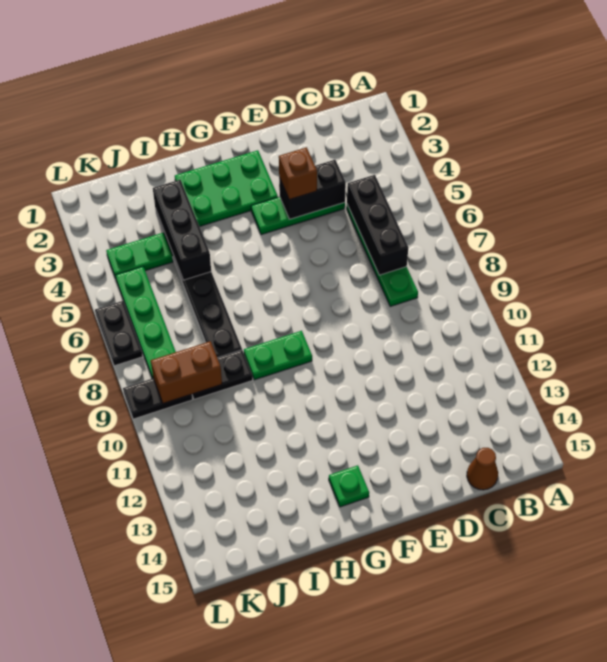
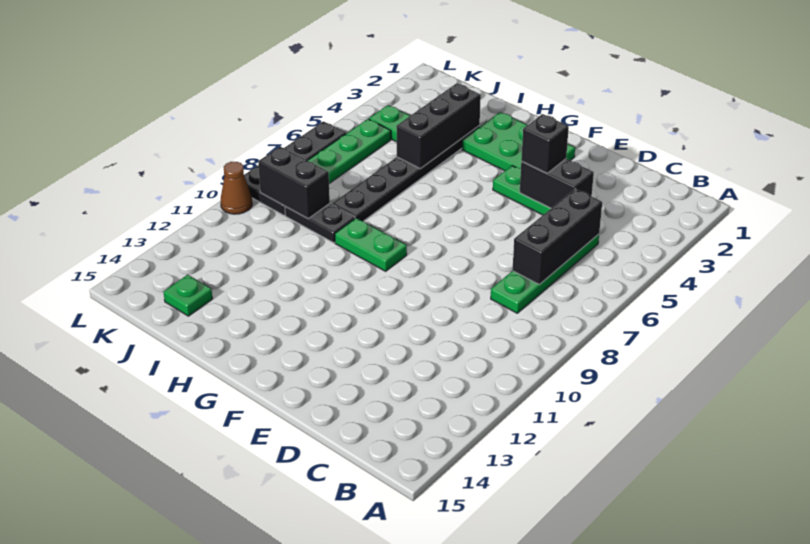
brown 1x1 cone [467,448,498,490] -> brown 1x1 cone moved to [221,162,252,214]
brown 1x1 brick [279,147,317,199] -> black 1x1 brick [521,114,569,173]
green 1x1 plate [329,465,369,507] -> green 1x1 plate moved to [164,275,212,316]
brown 1x2 brick [151,341,222,403] -> black 1x2 brick [258,147,330,219]

